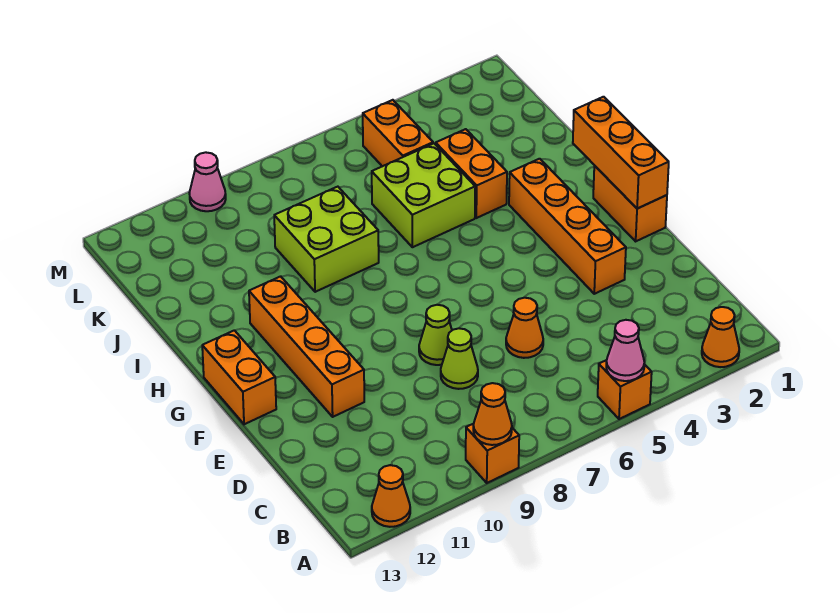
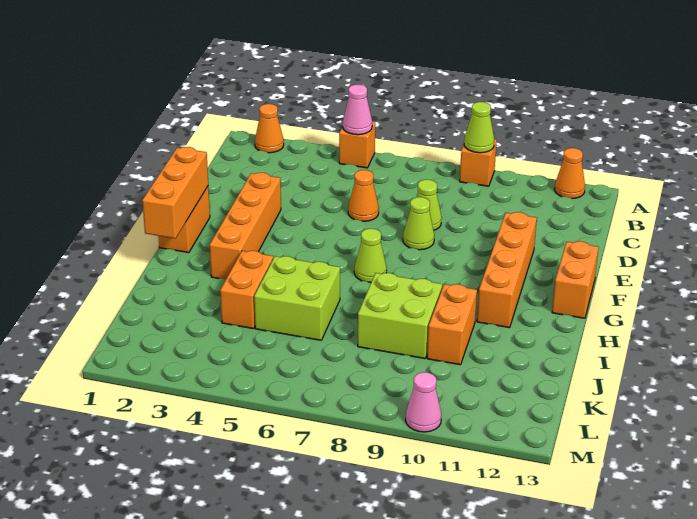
orange 1x1 cone [473,383,512,445] -> lime 1x1 cone [464,102,494,153]
none -> lime 1x1 cone [354,229,387,282]
orange 1x2 brick [363,100,433,166] -> orange 1x2 brick moved to [427,284,477,365]

